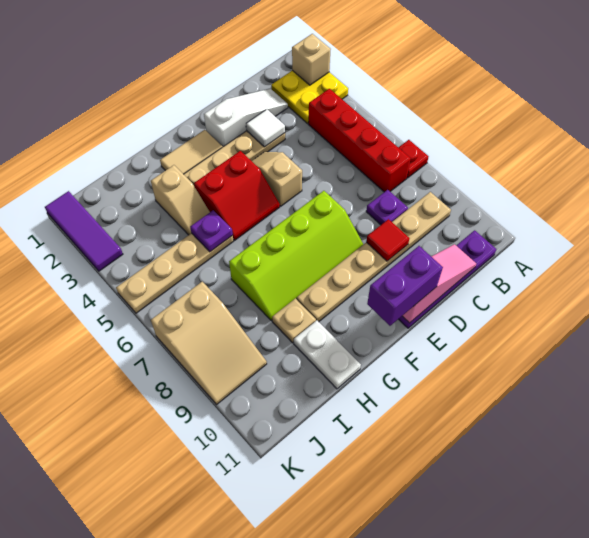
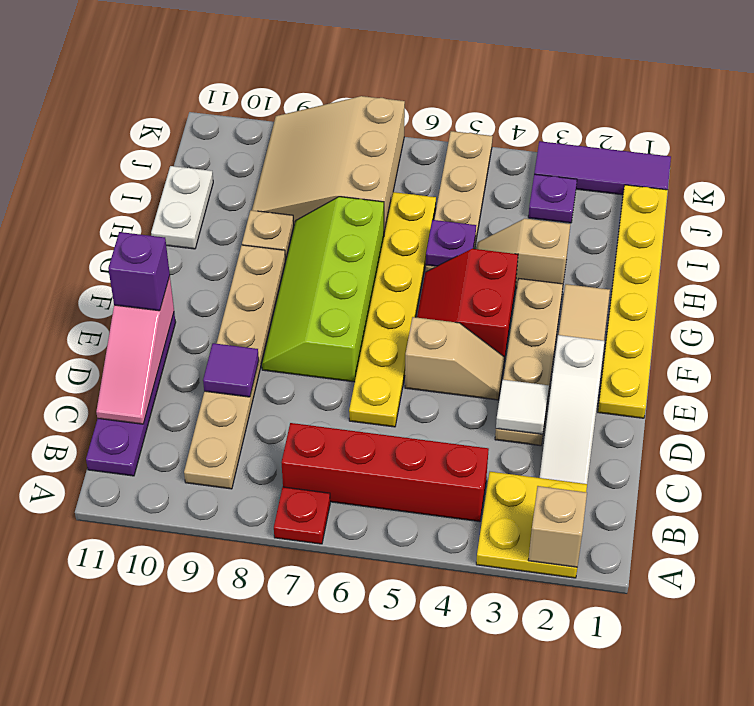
purple 1x1 plate [366,190,408,225] -> purple 1x1 plate moved to [528,174,577,223]
none -> yellow 1x6 plate [349,192,436,427]
red 1x1 tile [366,219,409,261] -> purple 1x1 tile [203,343,259,397]
none -> yellow 1x6 plate [598,185,668,418]
purple 1x2 brick [367,246,443,326] -> purple 1x1 brick [108,232,170,311]
white 1x2 plate [294,321,361,389] -> white 1x2 plate turned to [151,166,213,249]
tan 2x3 slope [151,282,267,404] -> tan 3x3 slope [252,96,405,235]

